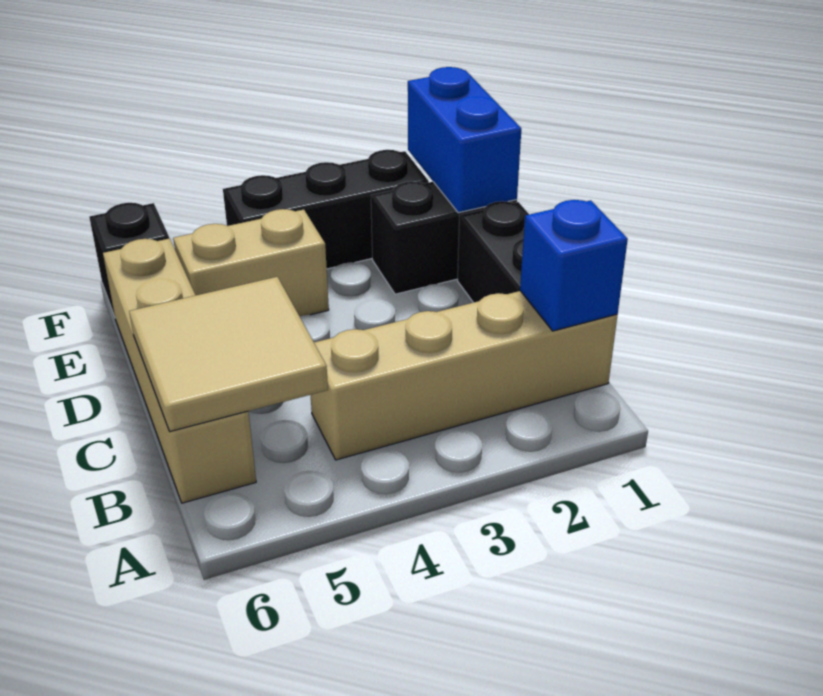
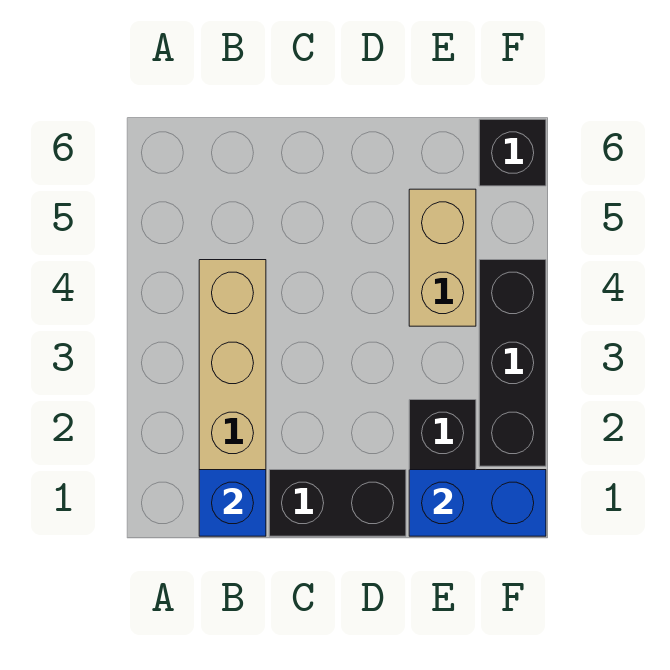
tan 2x2 tile [129,277,328,432] -> none
tan 1x4 brick [103,238,256,503] -> none

